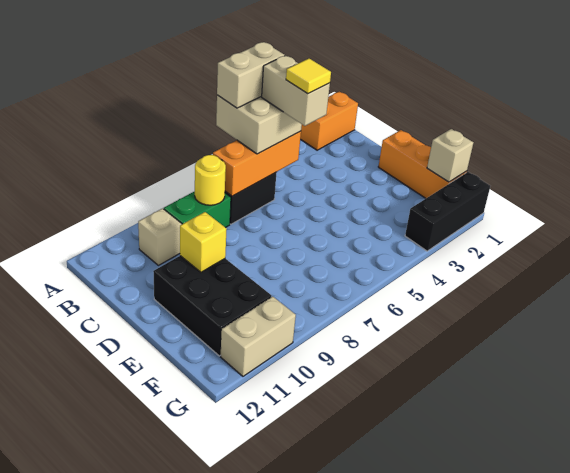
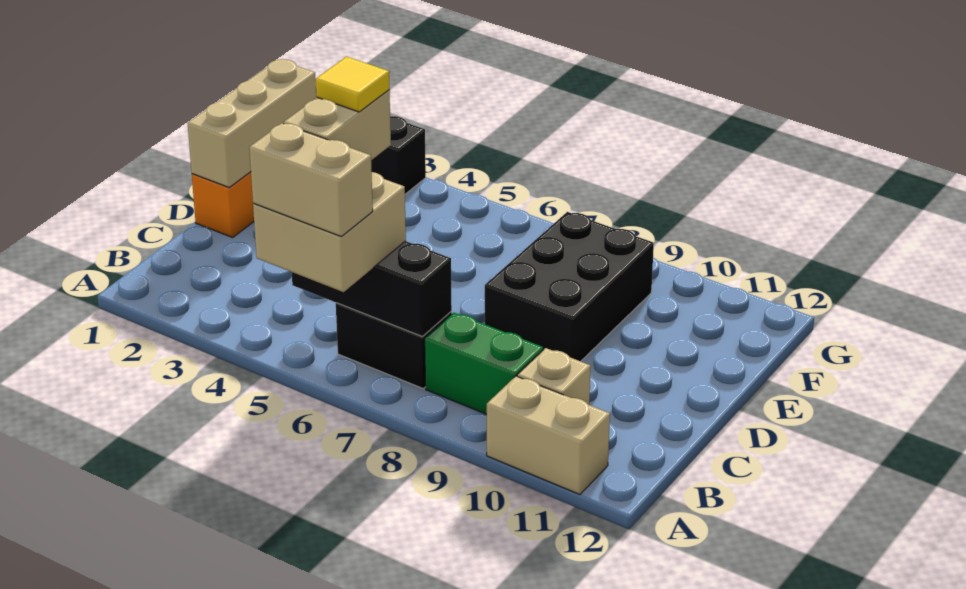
orange 1x2 brick [300,92,358,150] -> none
orange 1x3 brick [213,131,301,196] -> black 1x3 brick [292,241,452,336]
yellow 1x1 round brick [195,155,226,205] -> none
black 2x3 brick [153,256,271,356] -> black 2x3 brick moved to [485,212,654,361]
yellow 1x1 brick [180,212,226,272] -> none
tan 1x1 brick [427,129,473,182] -> tan 1x3 brick [188,59,316,187]
tan 1x2 brick [221,296,296,376] -> tan 1x2 brick moved to [487,376,610,495]

